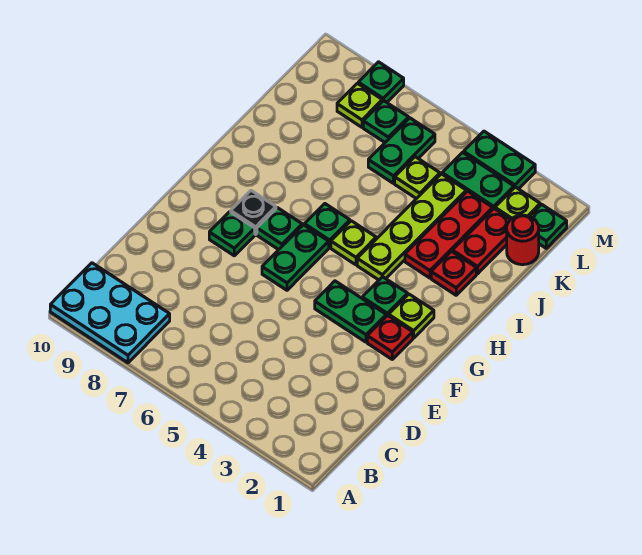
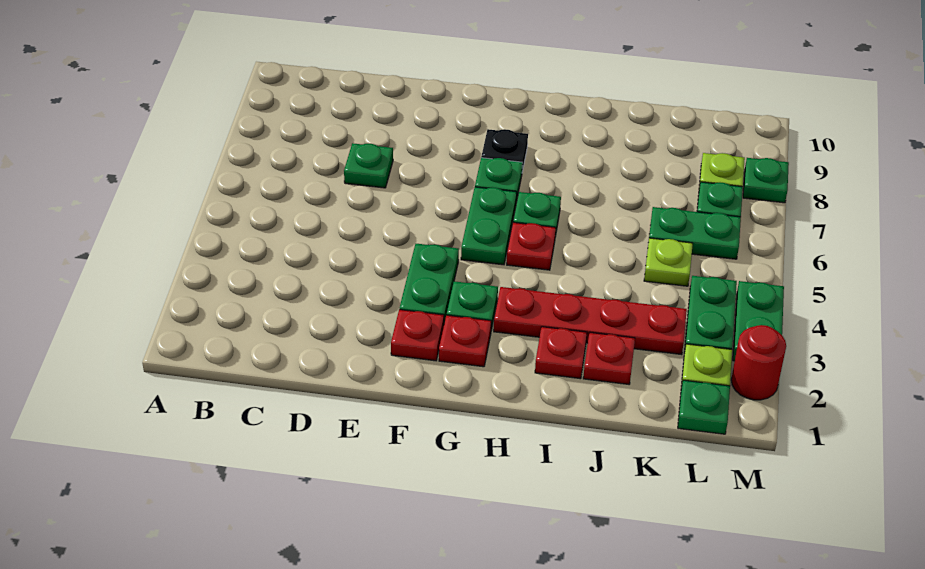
cyan 2x3 plate [50,263,170,363] -> none
green 1x2 plate [262,225,329,290] -> green 1x2 plate turned to [461,187,517,265]
green 1x1 plate [209,212,255,256] -> green 1x1 plate moved to [344,143,393,188]
lime 1x1 plate [389,294,434,338] -> red 1x1 plate [439,315,491,367]
lime 1x4 plate [357,174,466,280] -> none
lime 1x1 plate [331,221,376,265] -> red 1x1 plate [507,222,556,270]
red 1x3 plate [405,191,493,278] -> red 1x4 plate [494,287,687,355]
red 1x2 plate [452,209,511,274] -> red 1x1 plate [583,333,635,384]
red 1x1 round brick [507,215,539,265] -> red 1x1 round brick moved to [731,325,786,400]

